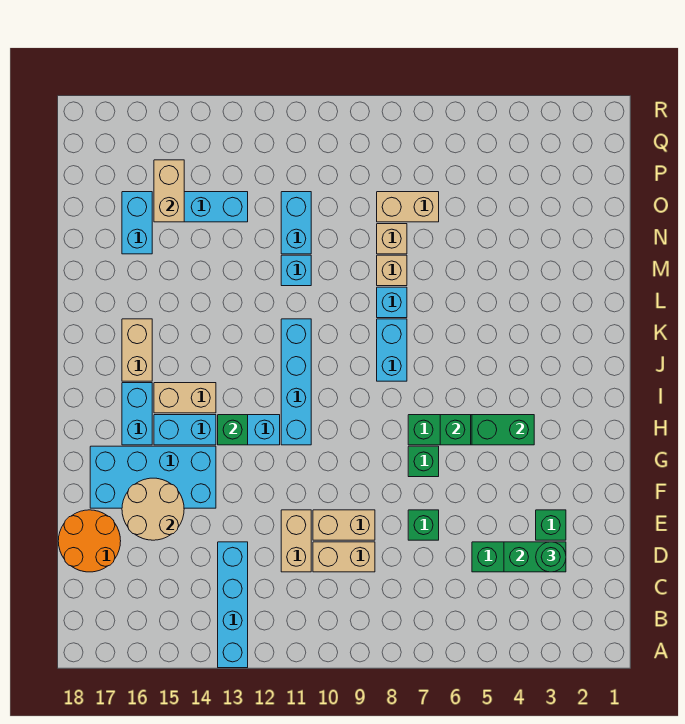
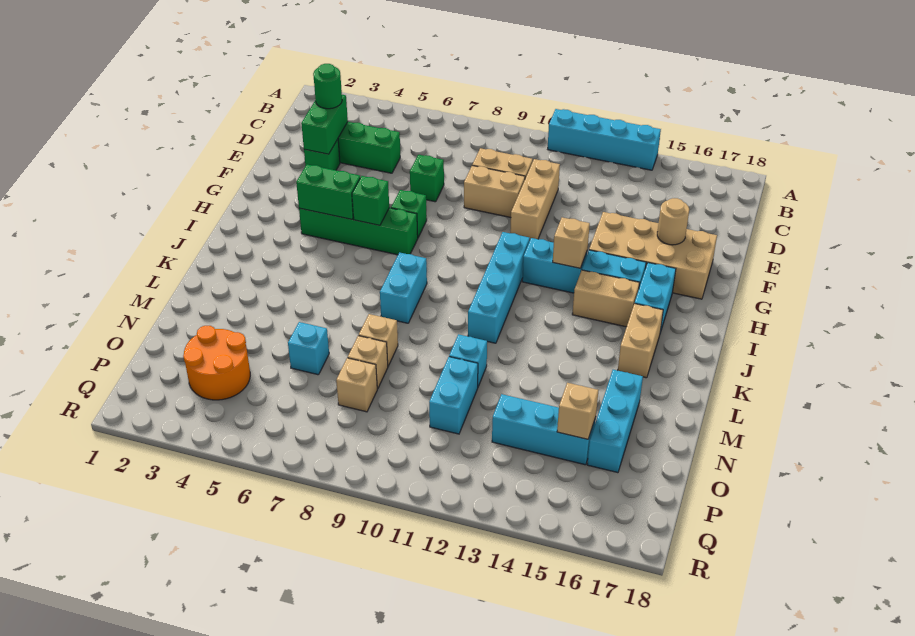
cyan 1x4 brick [218,542,248,668] -> cyan 1x4 brick turned to [548,109,661,170]
green 1x2 brick [504,542,566,572] -> green 1x2 brick turned to [301,95,348,154]
tan 1x2 brick [281,510,311,572] -> tan 1x3 brick [510,159,560,239]
orange 2x2 round brick [58,510,121,572] -> orange 2x2 round brick moved to [183,326,250,400]
tan 2x2 round brick [122,478,184,540] -> tan 1x1 round brick [657,198,689,245]
cyan 2x4 brick [90,446,216,508] -> tan 2x4 brick [589,212,717,299]
green 1x1 brick [218,415,248,445] -> tan 1x1 brick [553,217,590,268]
cyan 1x1 brick [377,287,407,318] -> cyan 1x1 brick moved to [288,322,329,375]
cyan 1x2 brick [122,192,152,254] -> cyan 1x3 brick [587,370,643,473]
tan 1x2 brick [377,192,439,222] -> tan 1x1 brick [336,358,377,412]
tan 1x2 brick [154,160,184,222] -> tan 1x1 brick [557,383,598,439]

